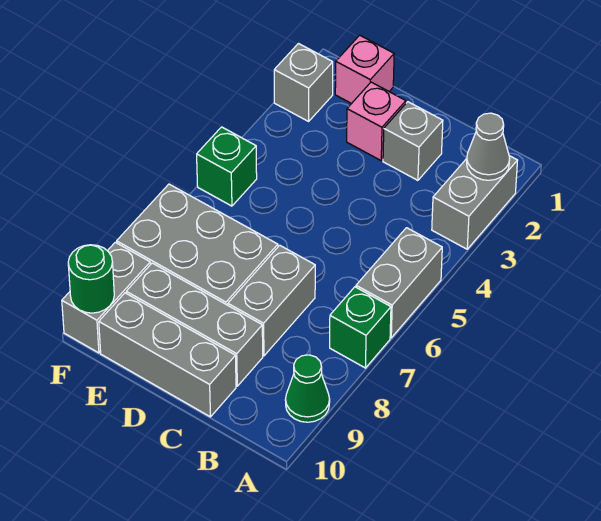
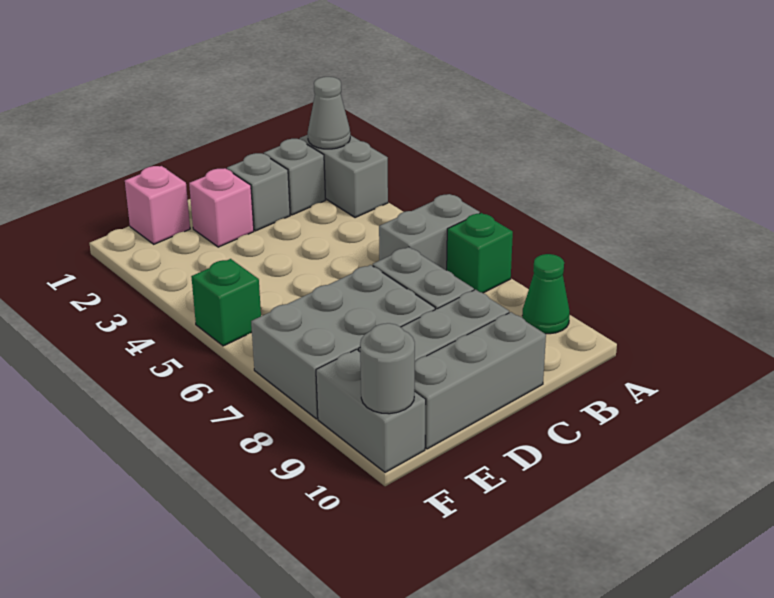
grey 1x2 brick [356,228,442,338] -> grey 1x2 brick turned to [379,194,480,270]
grey 1x1 brick [274,44,333,121] -> grey 1x1 brick moved to [264,139,325,215]
green 1x1 round brick [68,245,114,313] -> grey 1x1 round brick [360,323,415,414]

